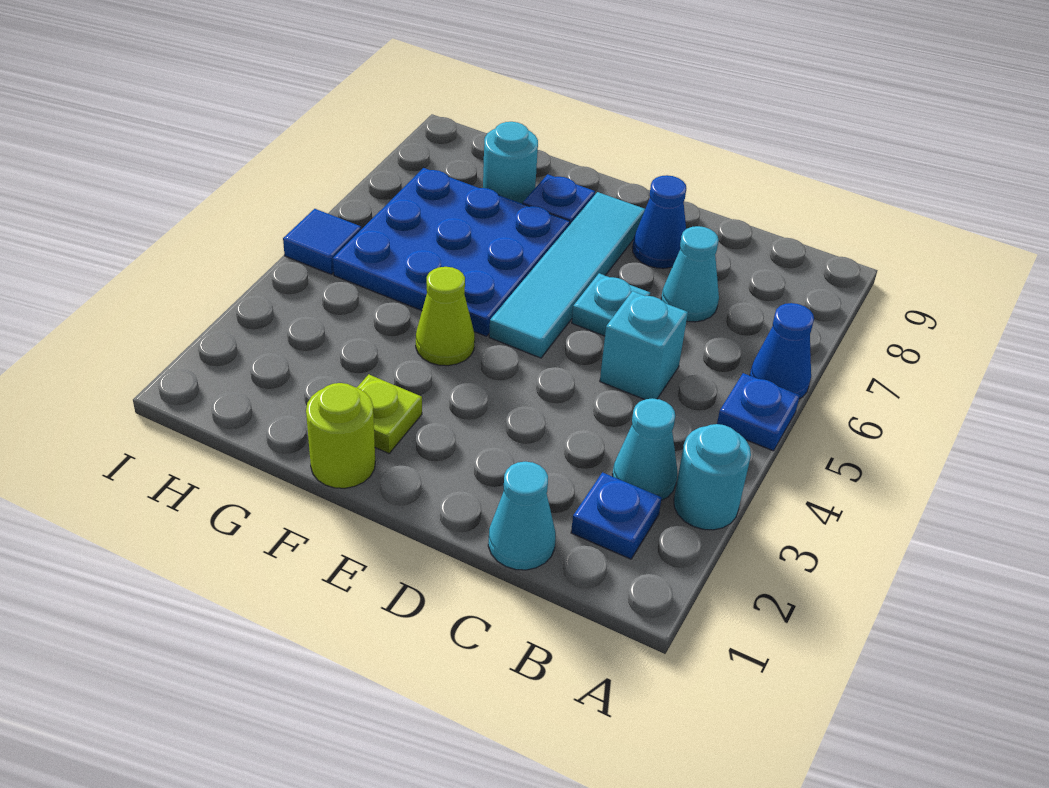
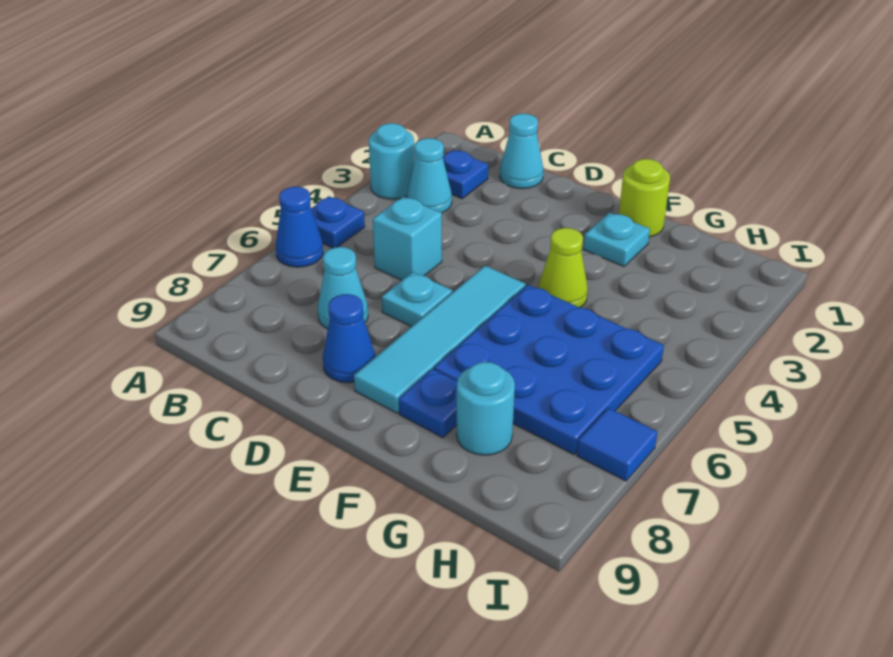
lime 1x1 plate [357,374,422,453] -> cyan 1x1 plate [584,213,650,267]
blue 1x1 tile [283,209,361,274] -> blue 1x1 tile moved to [577,408,657,481]

